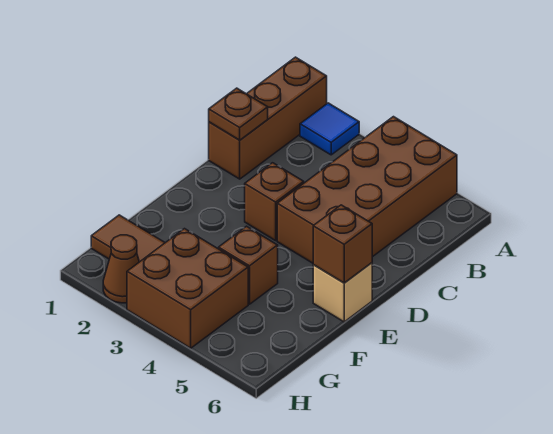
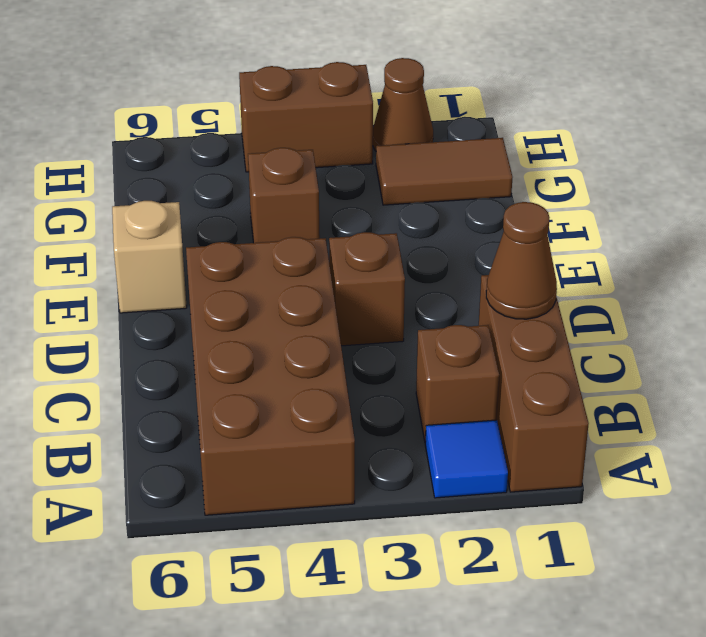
brown 1x1 plate [209,88,268,140] -> brown 1x1 cone [486,202,557,319]
brown 1x1 brick [313,205,372,283] -> brown 1x1 brick moved to [416,325,499,441]
brown 2x2 brick [127,229,248,348] -> brown 1x2 brick [239,62,373,172]

